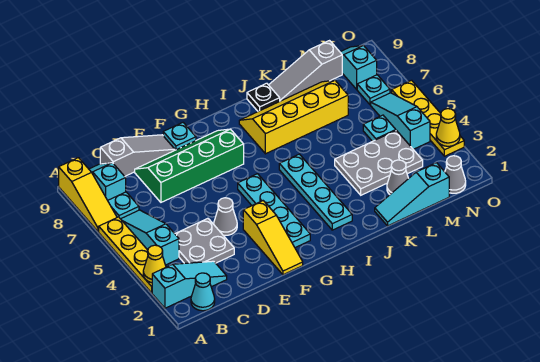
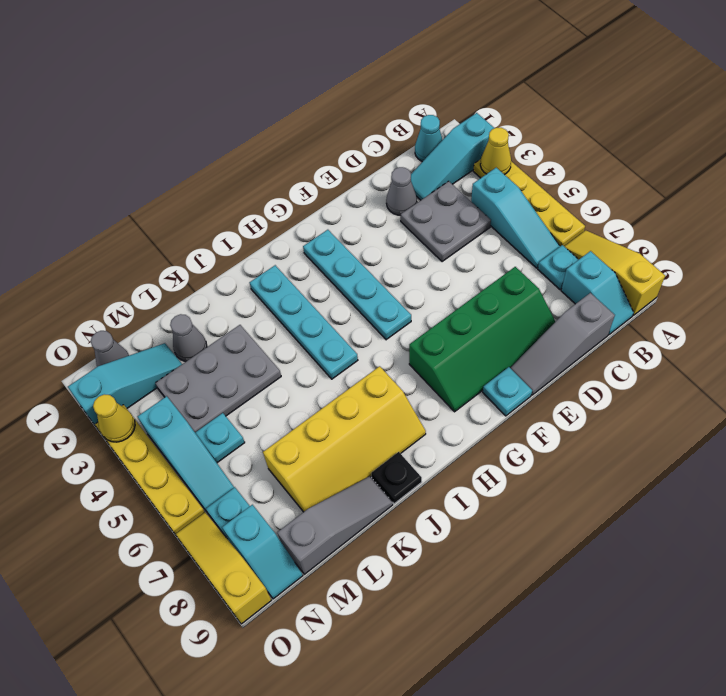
grey 1x1 cone [214,198,237,235] -> grey 1x1 cone moved to [386,167,417,215]
yellow 1x3 slope [243,201,303,275] -> yellow 1x3 slope moved to [175,513,271,624]
cyan 1x3 slope [375,163,449,226] -> cyan 1x3 slope moved to [68,343,182,424]

